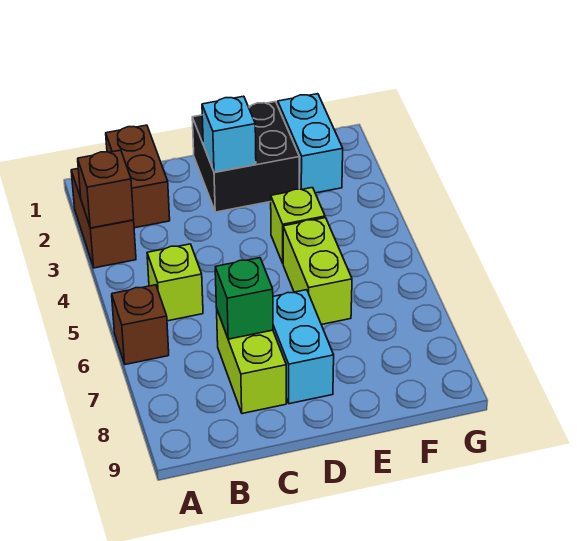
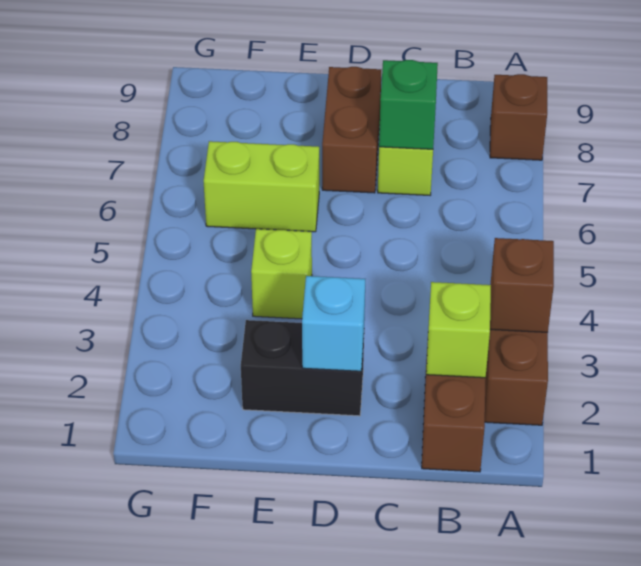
brown 1x1 brick [112,285,169,364] -> brown 1x1 brick moved to [490,74,547,160]
lime 1x1 brick [147,244,203,321] -> lime 1x1 brick moved to [426,282,491,378]
black 2x2 brick [192,102,300,212] -> black 1x2 brick [241,320,364,416]
cyan 1x2 brick [273,290,334,404] -> brown 1x2 brick [322,67,381,193]
lime 1x2 brick [283,218,352,325] -> lime 1x2 brick turned to [204,141,319,232]
cyan 1x2 brick [278,94,343,193] -> none

